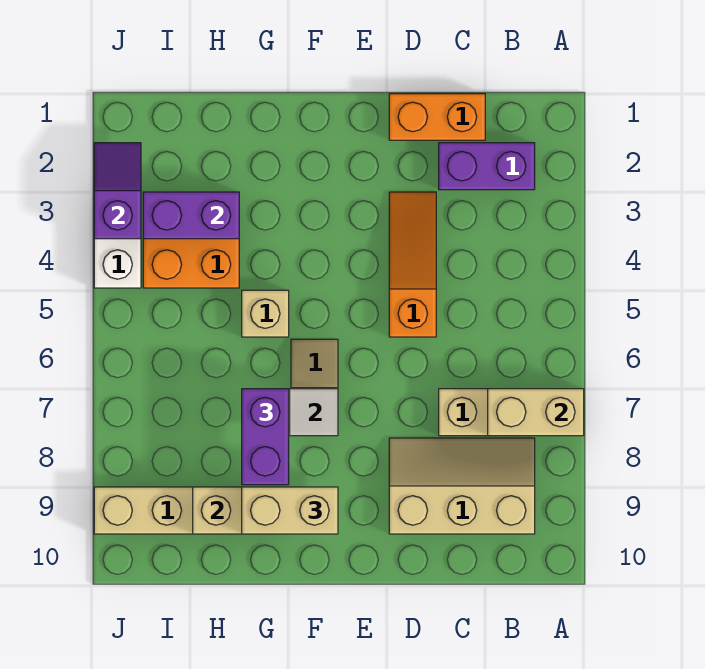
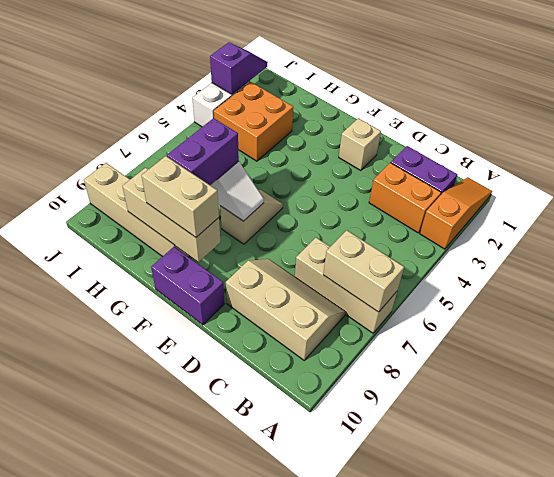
orange 1x2 brick [389,94,485,140] -> orange 1x2 brick moved to [369,163,441,233]
orange 1x3 slope [389,192,436,337] -> orange 1x3 slope moved to [420,177,492,249]
tan 1x1 brick [242,290,289,337] -> tan 1x1 brick moved to [339,118,381,170]
purple 1x2 brick [143,192,239,239] -> purple 1x2 brick moved to [151,247,225,325]

